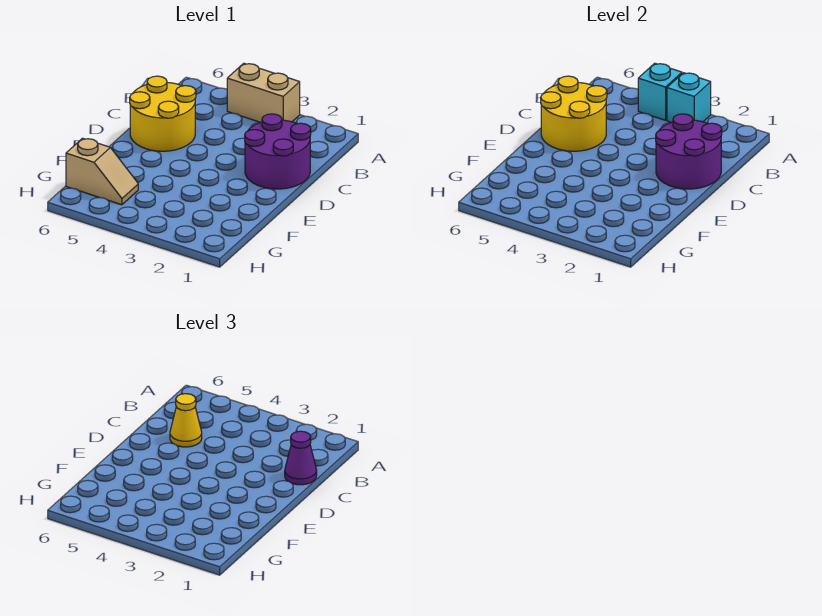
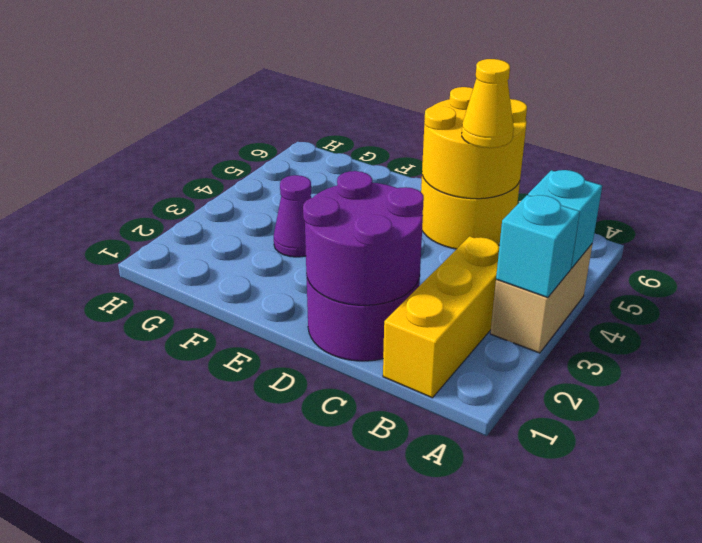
none -> yellow 1x3 brick [383,236,499,398]
purple 1x1 cone [285,431,317,485] -> purple 1x1 cone moved to [274,175,311,257]
tan 1x2 slope [66,138,138,205] -> none

